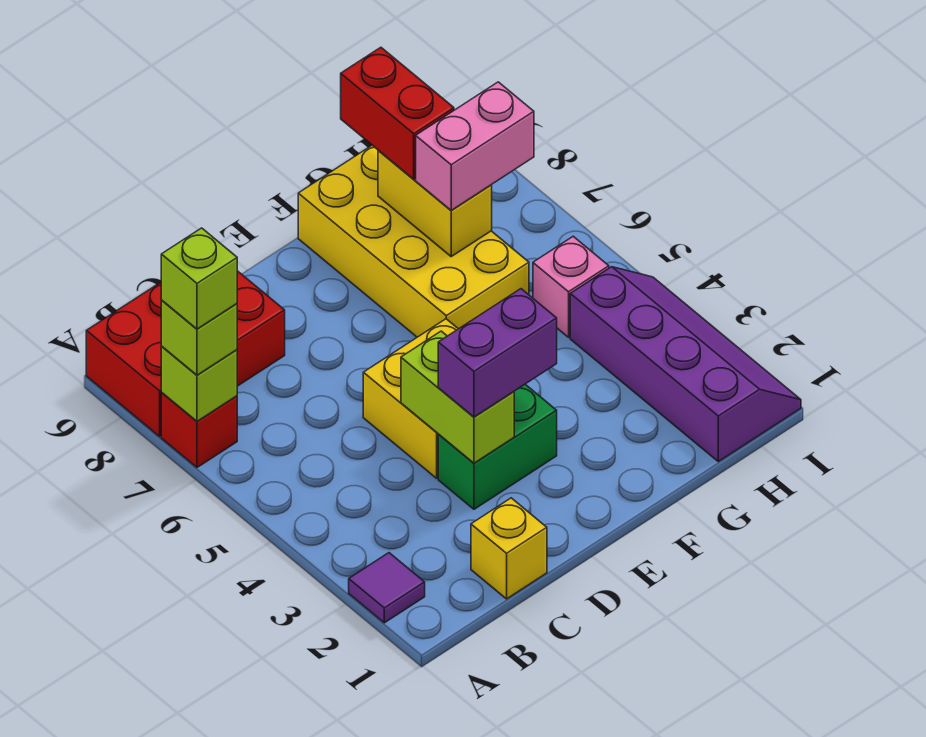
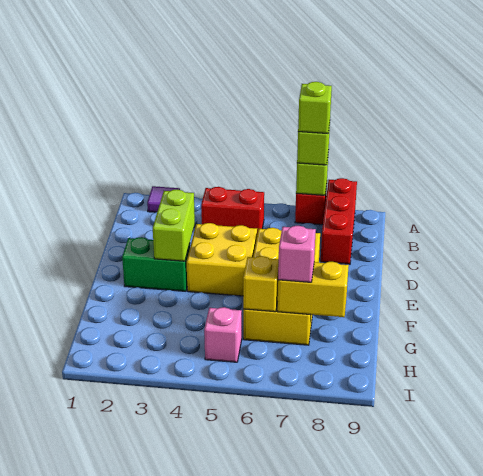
red 2x3 brick [86,271,285,436] -> red 1x3 brick [321,178,357,264]
yellow 1x1 brick [471,498,547,599] -> yellow 1x1 brick moved to [243,256,279,312]
green 1x2 brick [438,384,557,509] -> green 1x2 brick turned to [122,237,190,291]
lime 1x2 brick [401,331,514,463] -> lime 1x2 brick turned to [153,190,195,261]
purple 1x2 brick [438,289,557,417] -> none
yellow 2x4 brick [298,145,529,337] -> yellow 2x4 brick turned to [243,228,320,345]
pink 1x2 brick [416,82,534,210] -> pink 1x1 brick [278,226,316,282]
red 1x2 brick [341,47,454,179] -> red 1x2 brick moved to [201,187,264,235]
purple 2x4 slope [570,267,801,462] -> none

